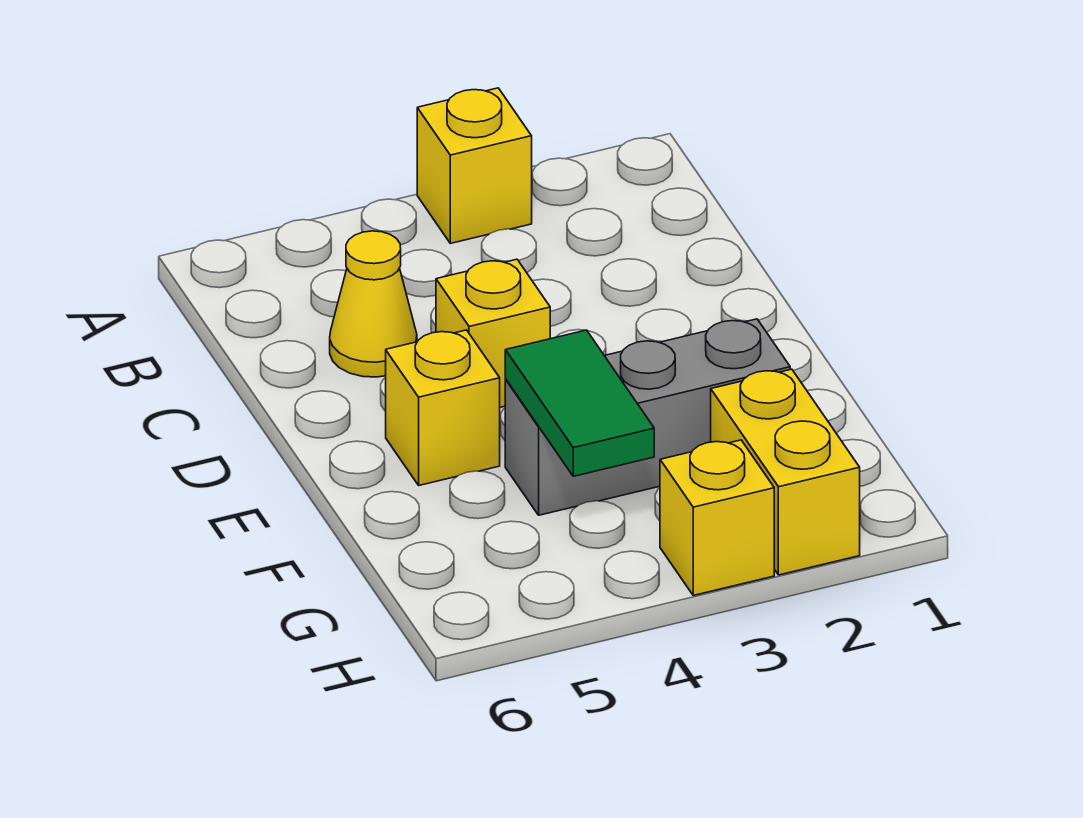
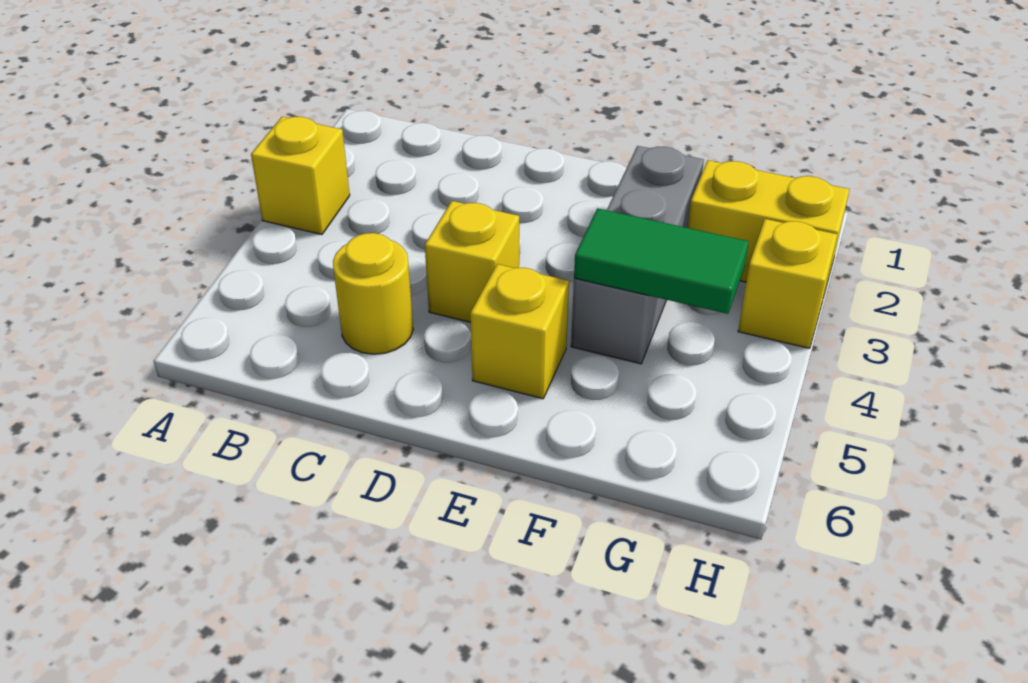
yellow 1x1 cone [330,231,417,377] -> yellow 1x1 round brick [333,233,413,354]

